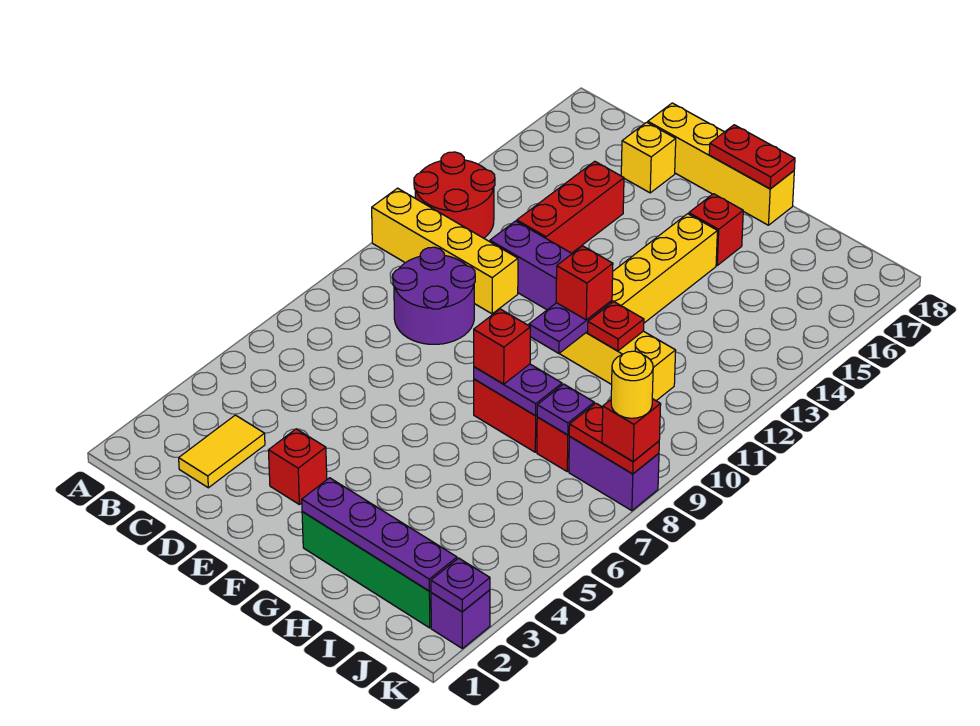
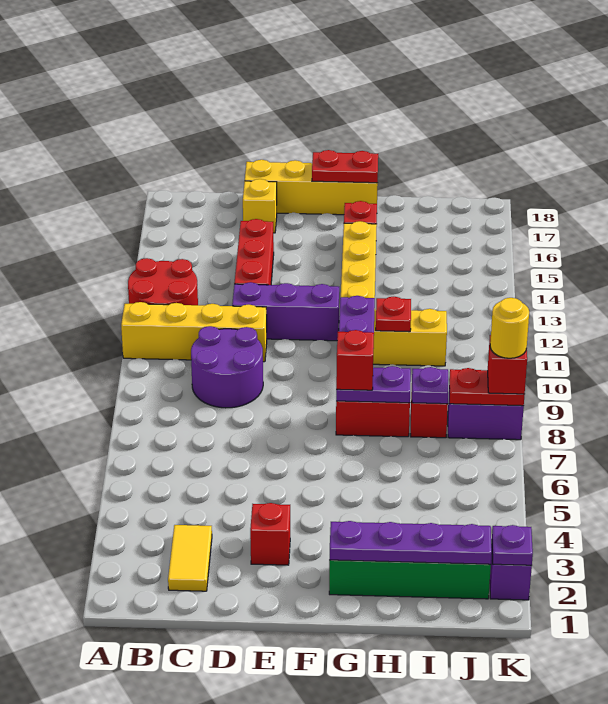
red 1x1 brick [556,246,613,320] -> none

